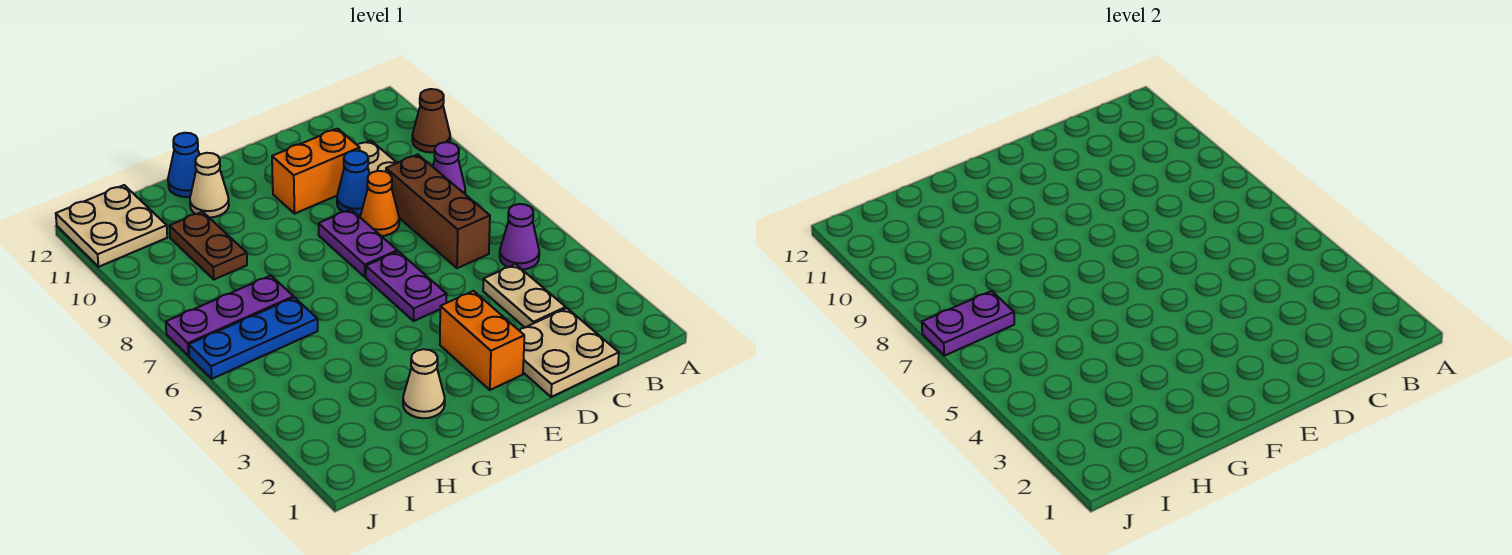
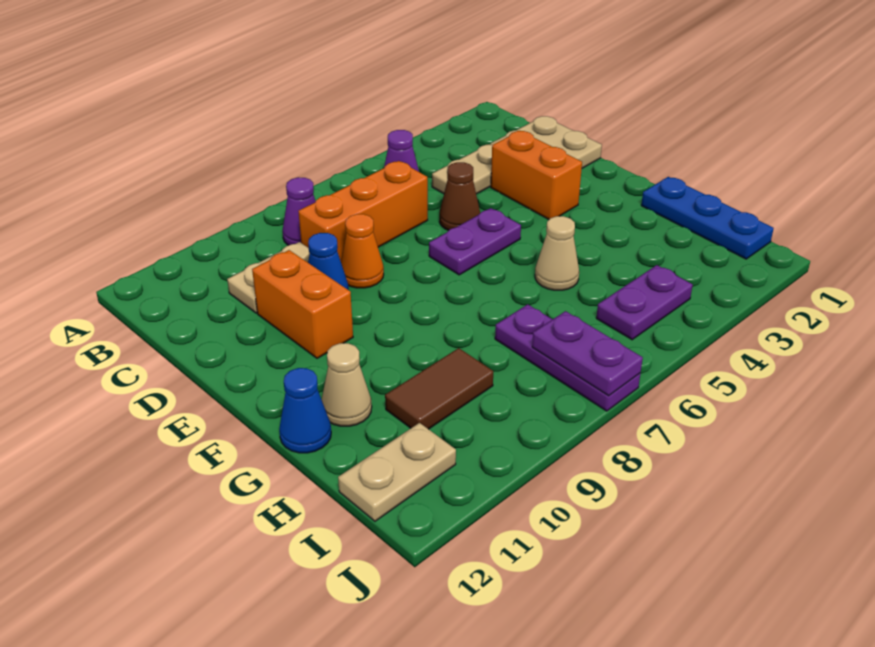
brown 1x1 cone [412,89,450,152] -> brown 1x1 cone moved to [439,162,480,230]
brown 1x3 brick [386,154,490,268] -> orange 1x3 brick [298,161,428,261]
orange 1x2 brick [440,291,524,390] -> orange 1x2 brick turned to [491,131,582,219]
purple 1x2 plate [319,209,397,277] -> purple 1x2 plate moved to [596,265,693,340]
tan 1x1 cone [403,349,445,418] -> tan 1x1 cone moved to [535,216,579,290]
blue 1x3 plate [189,297,318,379] -> blue 1x3 plate moved to [641,177,774,259]
brown 1x2 plate [169,212,247,279] -> brown 1x2 tile [385,348,493,429]
tan 2x2 plate [56,185,167,267] -> tan 1x2 plate [338,423,456,521]

